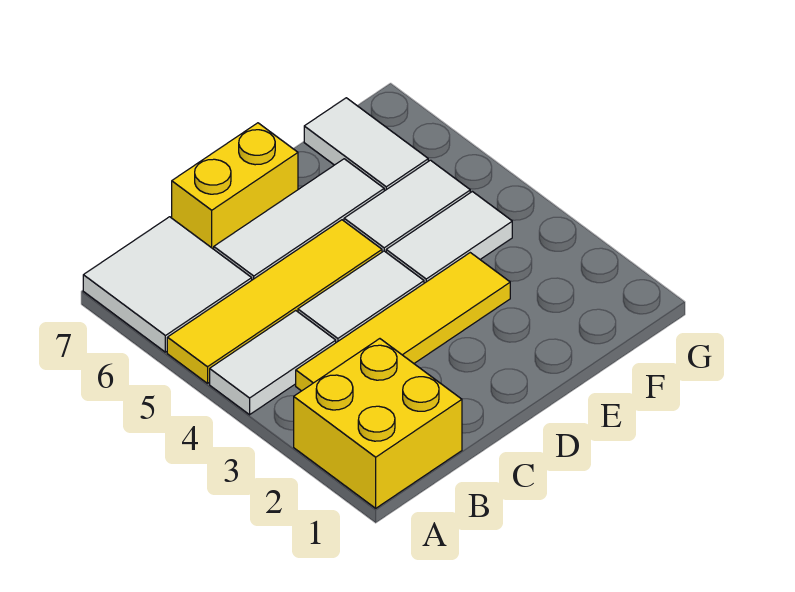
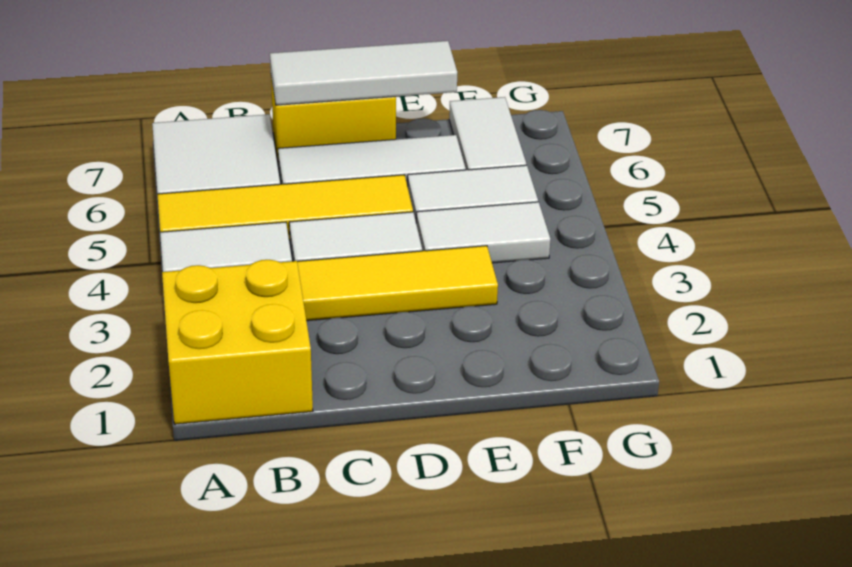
none -> white 1x3 tile [270,41,457,105]

